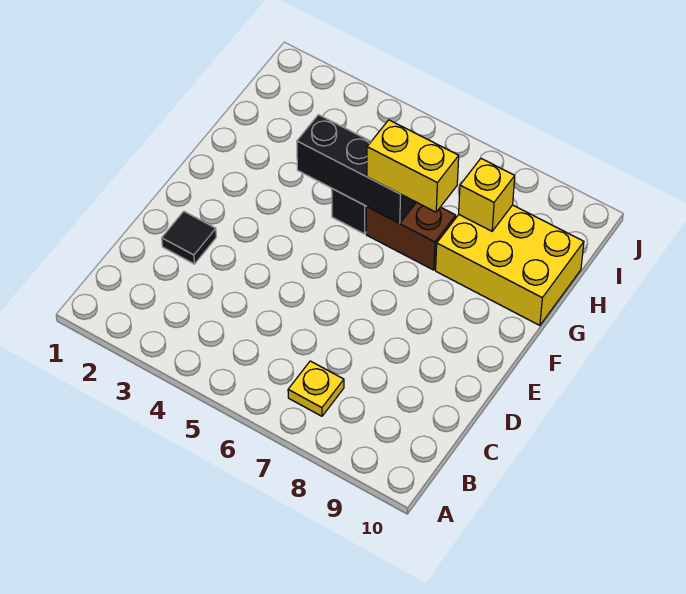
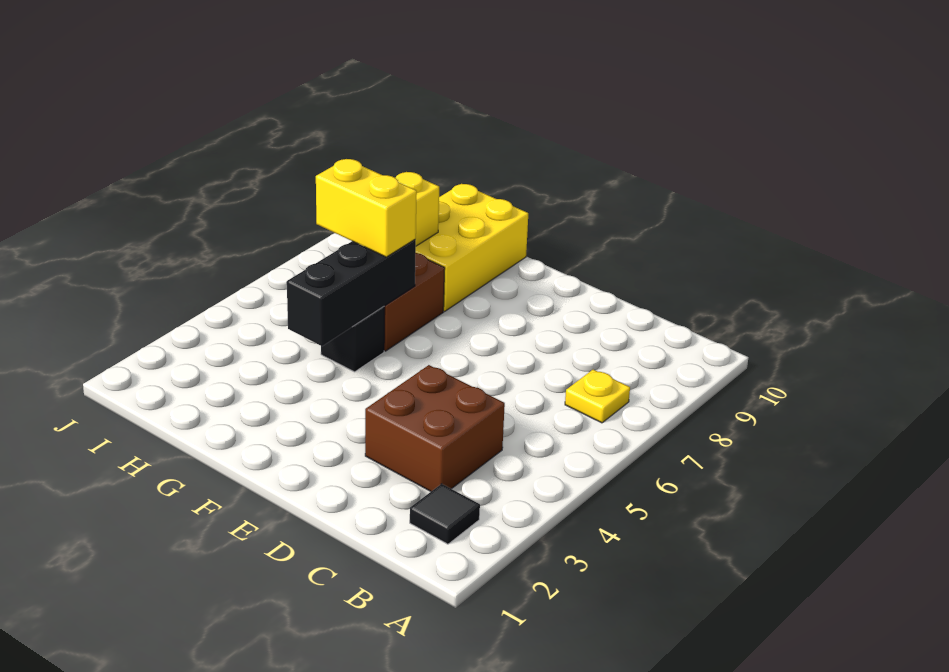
none -> brown 2x2 brick [365,365,505,491]
black 1x1 tile [162,211,216,264] -> black 1x1 tile moved to [410,484,480,544]
yellow 1x2 brick [367,120,459,212] -> yellow 1x2 brick turned to [316,159,417,257]

